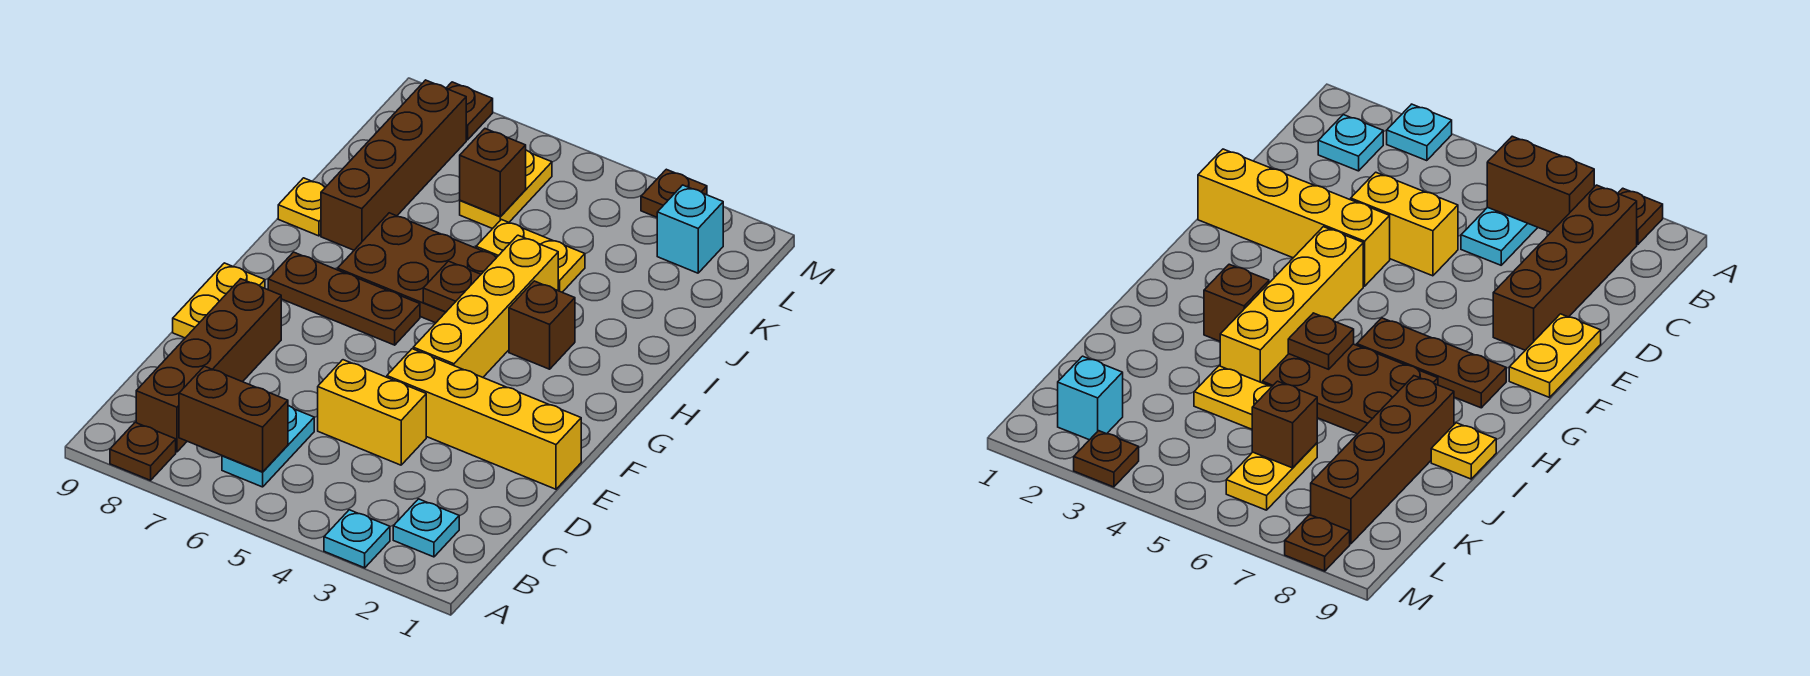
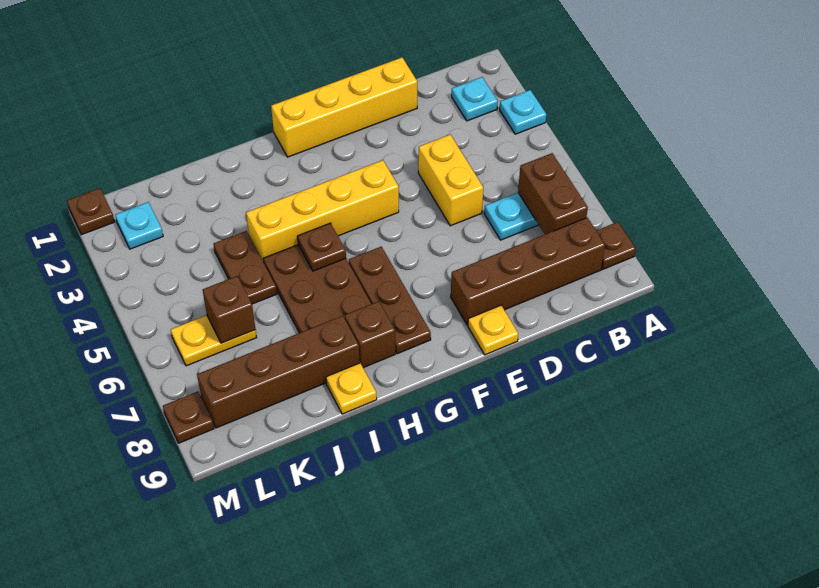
yellow 1x4 brick [387,349,581,489] -> yellow 1x4 brick turned to [271,58,417,157]
yellow 1x2 plate [173,263,265,338] -> yellow 1x1 plate [468,305,518,355]
brown 1x1 brick [509,281,575,369] -> brown 1x1 brick moved to [345,301,395,368]
yellow 1x2 plate [476,220,585,292] -> brown 1x2 plate [213,231,277,304]
cyan 1x1 brick [657,185,723,273] -> cyan 1x1 plate [115,202,163,249]
brown 1x1 plate [641,169,707,217] -> brown 1x1 plate moved to [67,188,115,235]

